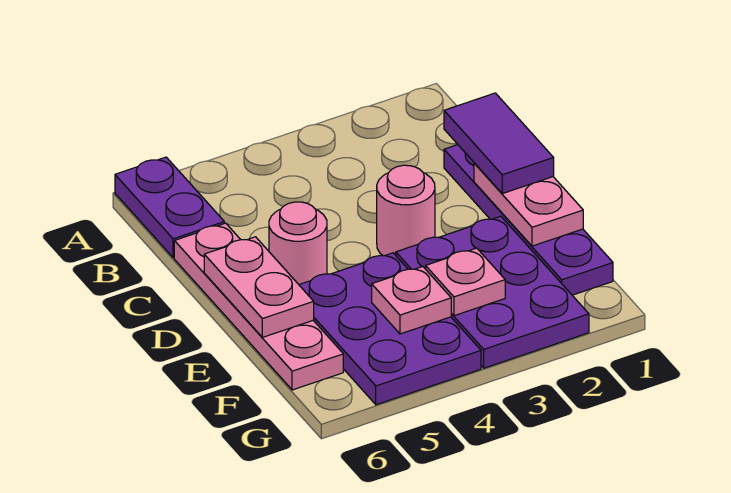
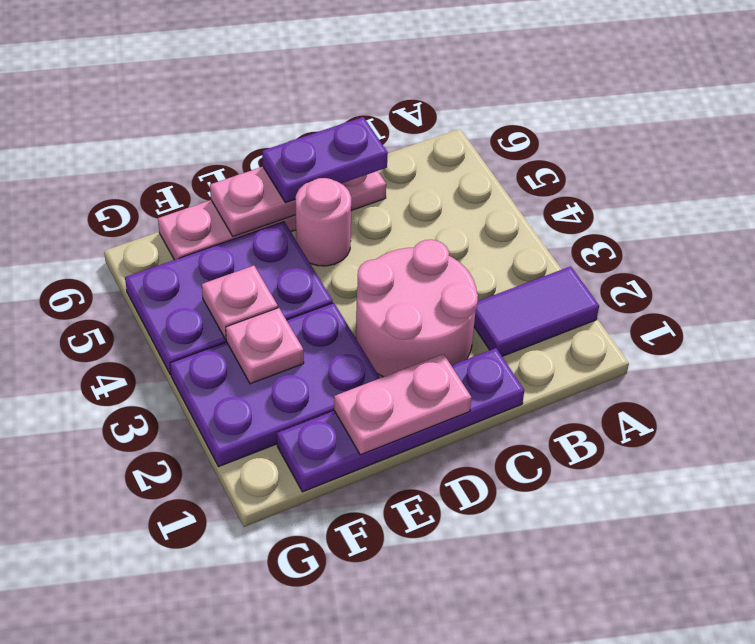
purple 1x2 plate [115,157,224,258] -> purple 1x2 plate moved to [262,117,388,203]
purple 1x2 tile [444,93,554,194] -> purple 1x2 tile moved to [474,266,599,356]
pink 1x1 round brick [377,165,435,256] -> pink 2x2 round brick [356,240,478,377]

